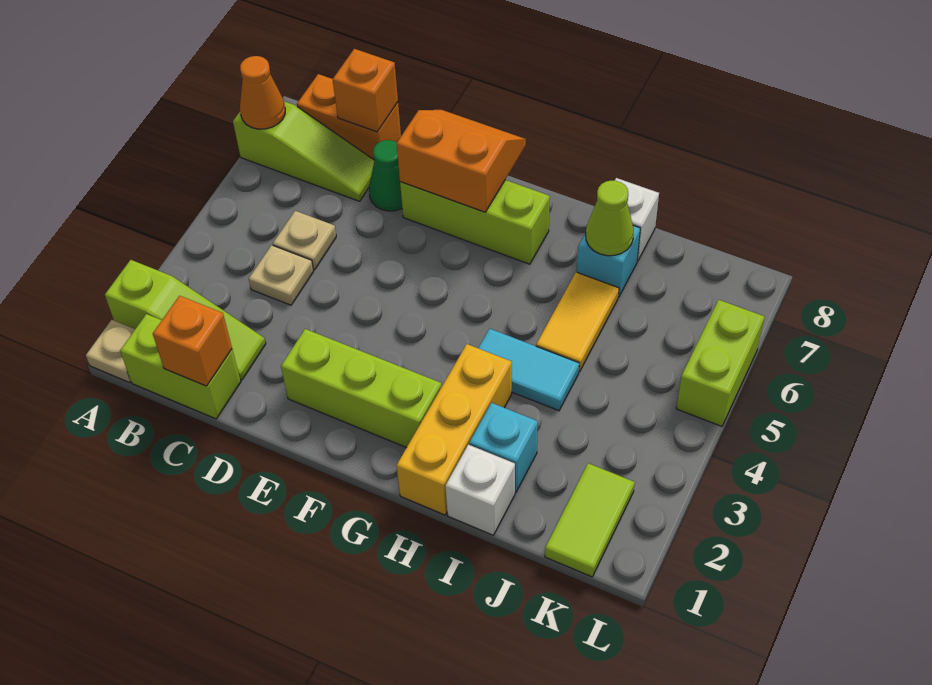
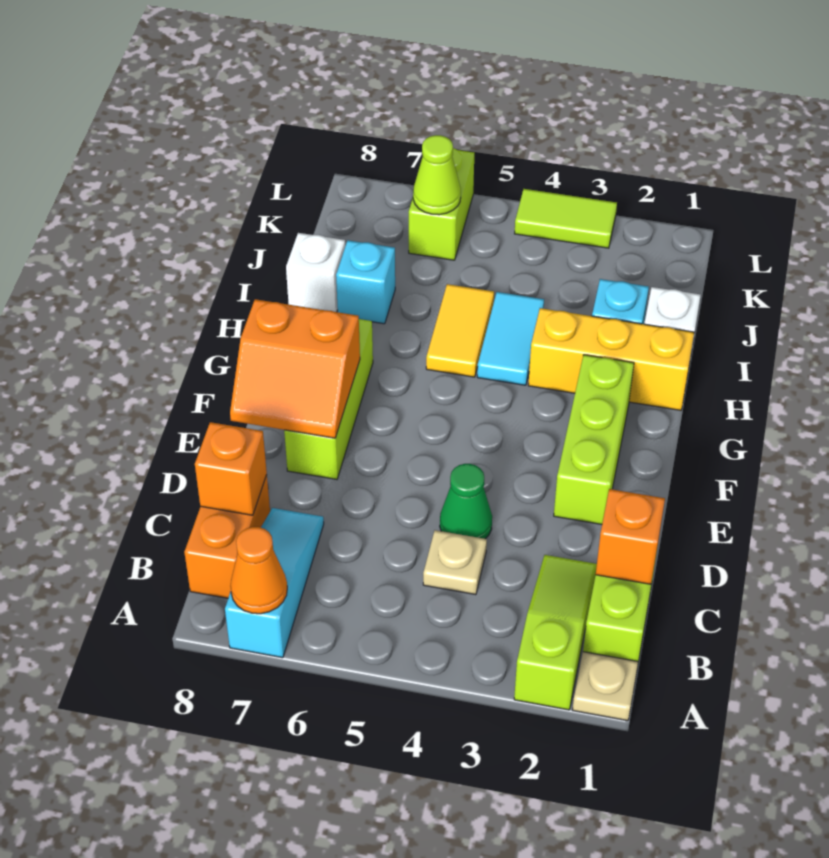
lime 1x3 slope [233,101,374,201] -> cyan 1x3 slope [225,508,324,658]
tan 1x1 plate [273,211,336,270] -> none
green 1x1 cone [369,140,402,211] -> green 1x1 cone moved to [440,464,492,539]
orange 2x2 slope [397,110,526,212] -> orange 2x2 slope turned to [230,299,360,438]
yellow 1x2 tile [536,272,619,372] -> yellow 1x2 tile turned to [426,284,494,377]
lime 1x1 cone [586,181,634,256] -> lime 1x1 cone moved to [413,135,461,215]
lime 1x2 tile [545,463,635,577] -> lime 1x2 tile moved to [515,189,617,248]
lime 1x2 brick [676,300,765,426] -> lime 1x2 brick turned to [409,148,474,260]

